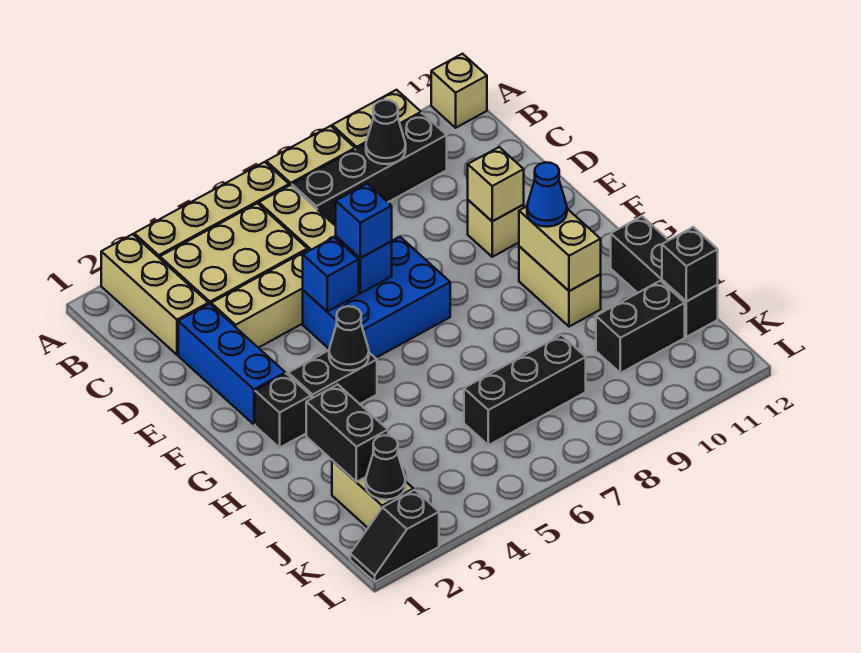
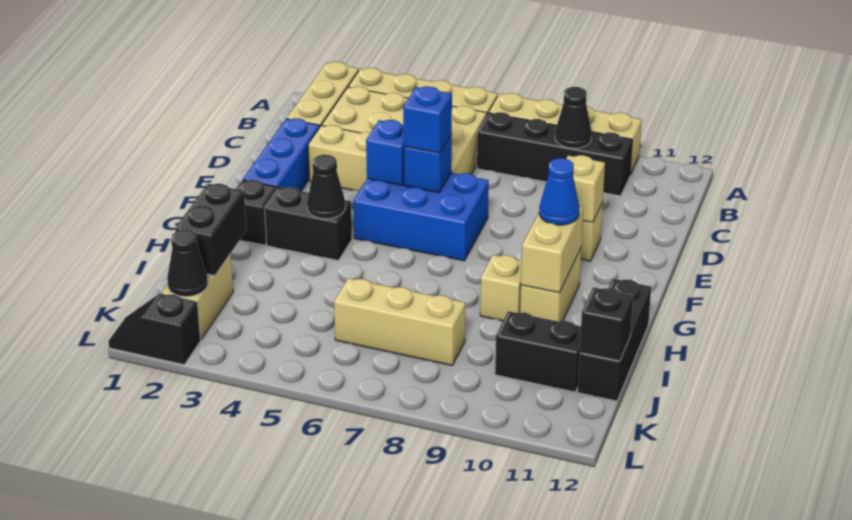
tan 1x1 brick [431,54,487,128] -> tan 1x1 brick moved to [480,255,522,321]
black 1x3 brick [464,335,586,445] -> tan 1x3 brick [334,278,466,366]

